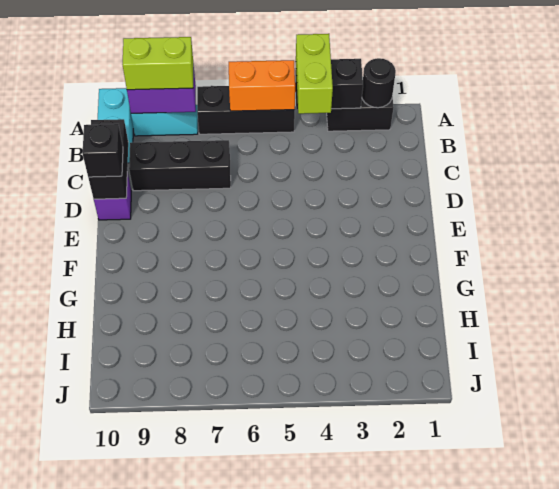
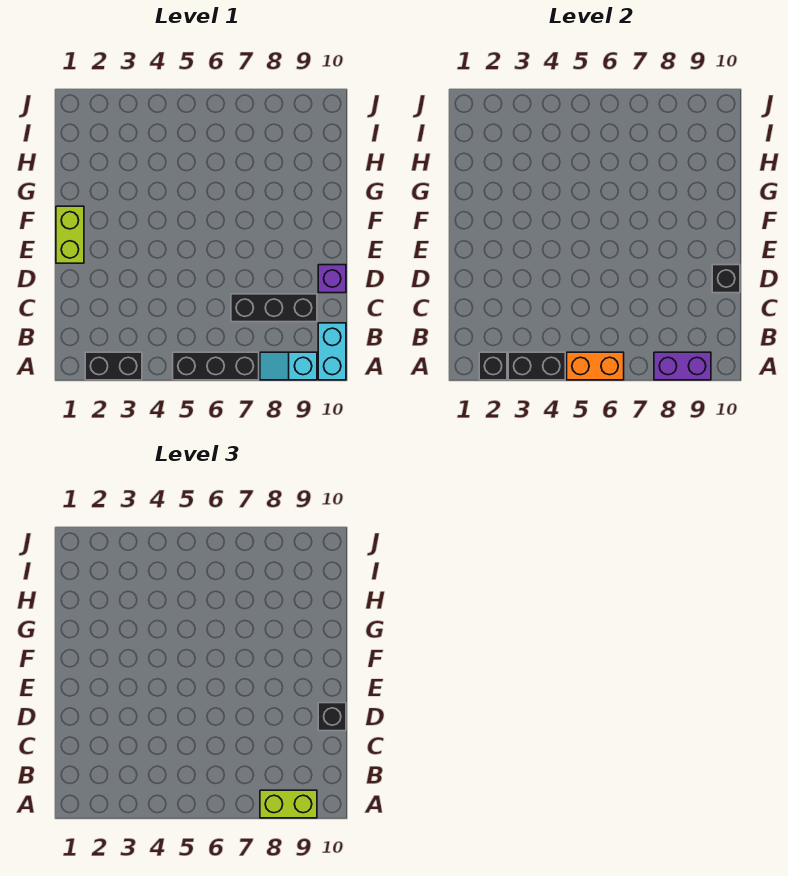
black 1x1 round brick [362,58,396,108] -> black 1x1 brick [479,352,507,380]
lime 1x2 brick [296,34,333,114] -> lime 1x2 brick moved to [56,206,84,263]
black 1x2 brick [88,119,128,199] -> black 1x1 brick [712,265,740,293]

